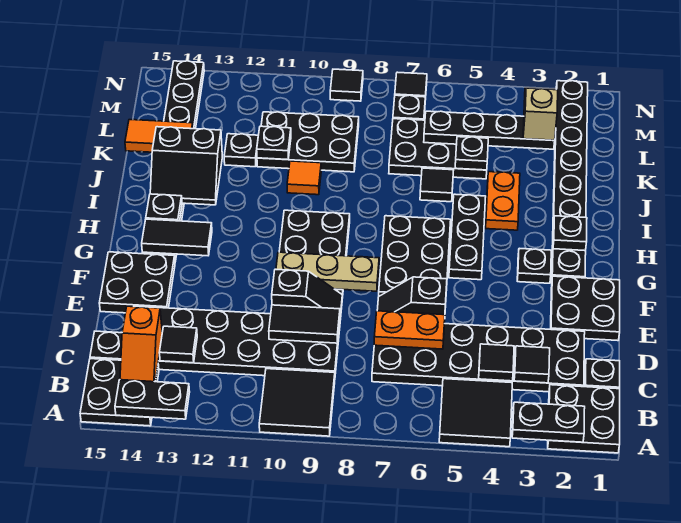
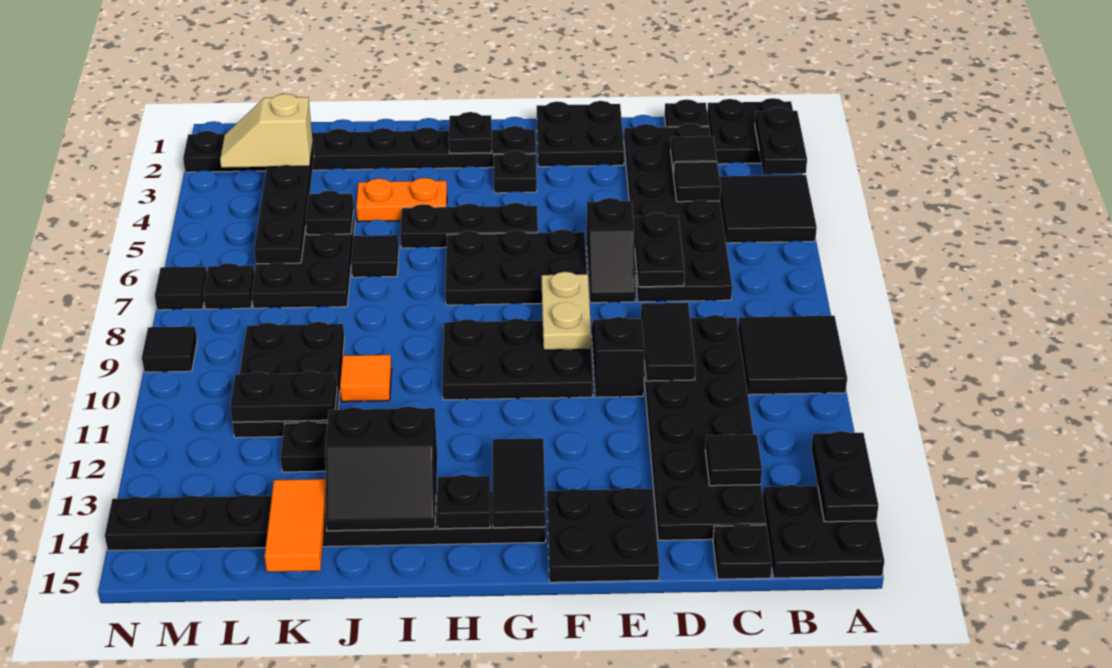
orange 1x2 slope [120,306,162,382] -> none
orange 1x2 plate [374,311,445,349] -> black 1x2 plate [634,213,685,287]
tan 1x3 plate [276,252,379,291] -> tan 1x2 plate [542,272,591,350]
black 2x2 slope [150,127,222,205] -> black 2x2 slope turned to [325,406,437,531]
black 1x1 plate [257,126,291,160] -> black 1x2 plate [230,371,337,422]

